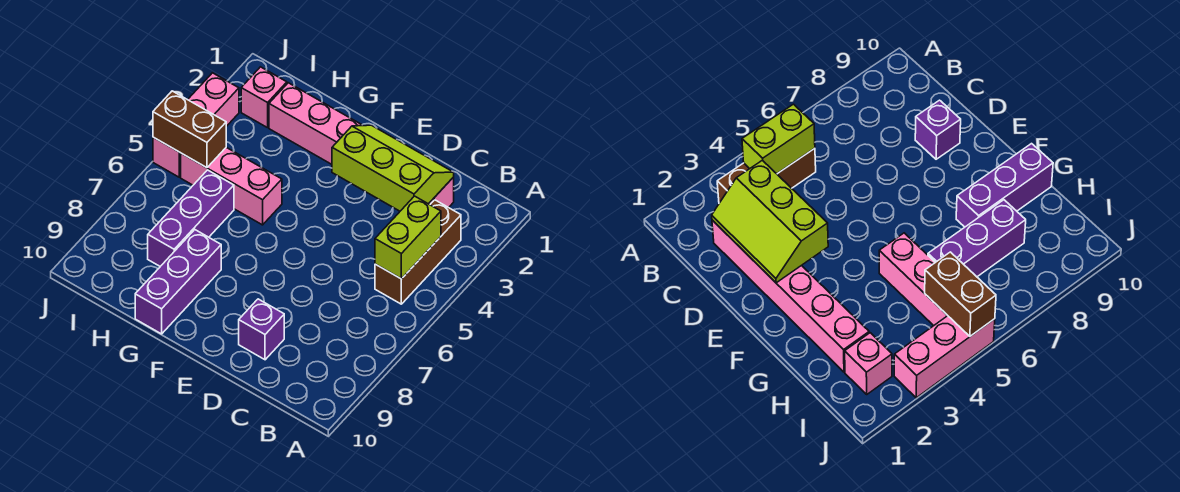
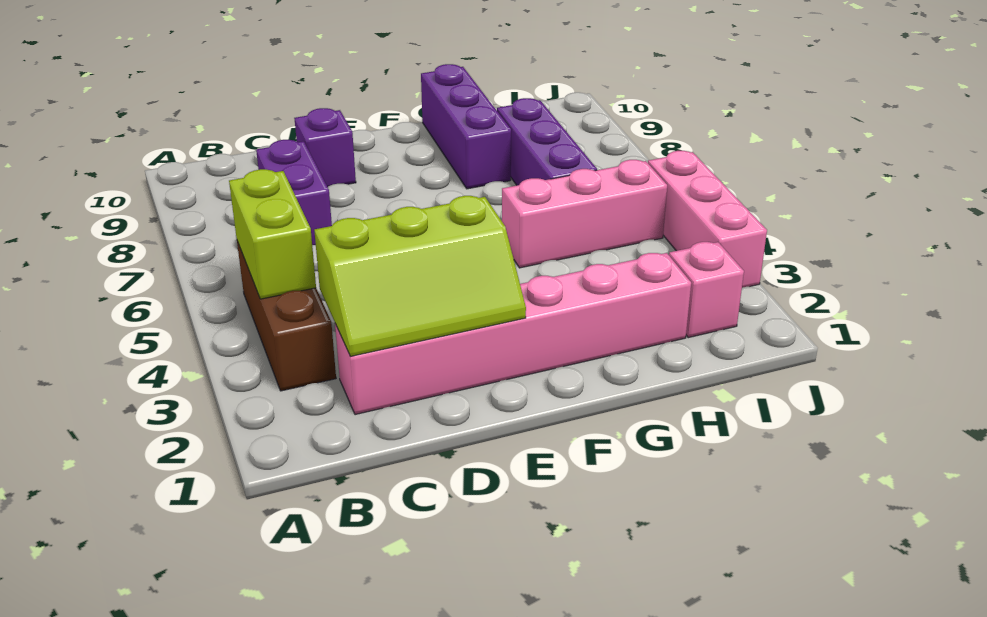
none -> purple 1x2 brick [256,140,332,245]
brown 1x2 brick [153,91,226,168] -> none

